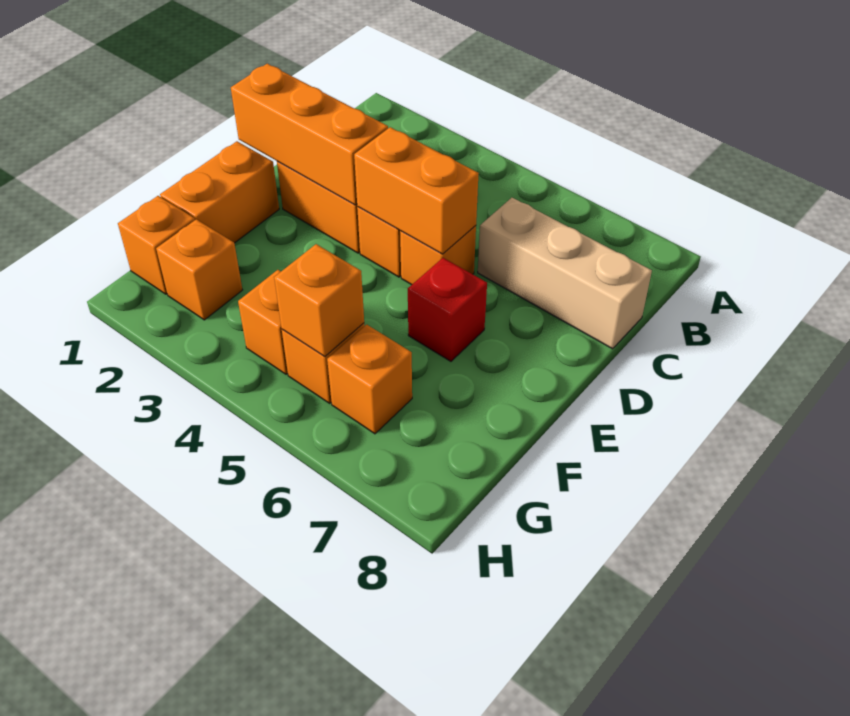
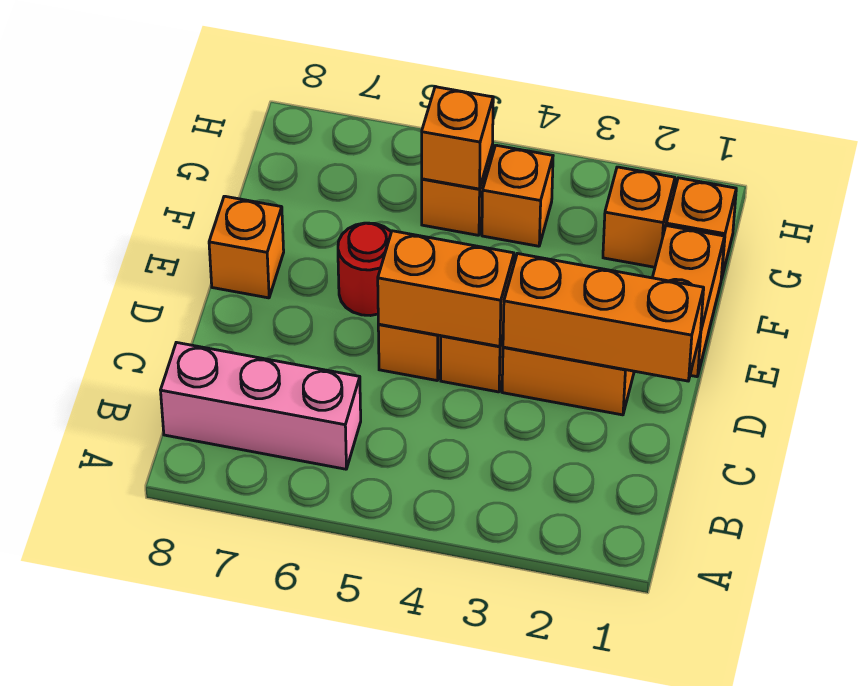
none -> pink 1x3 brick [161,342,361,469]
tan 1x3 brick [478,198,652,349] -> none
red 1x1 brick [408,258,487,361] -> red 1x1 round brick [338,223,391,316]
orange 1x1 brick [327,324,412,434] -> orange 1x1 brick moved to [209,196,284,298]

